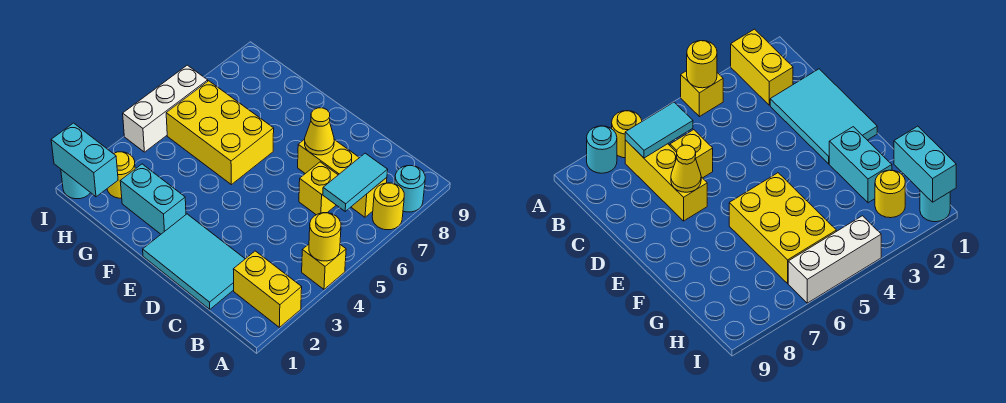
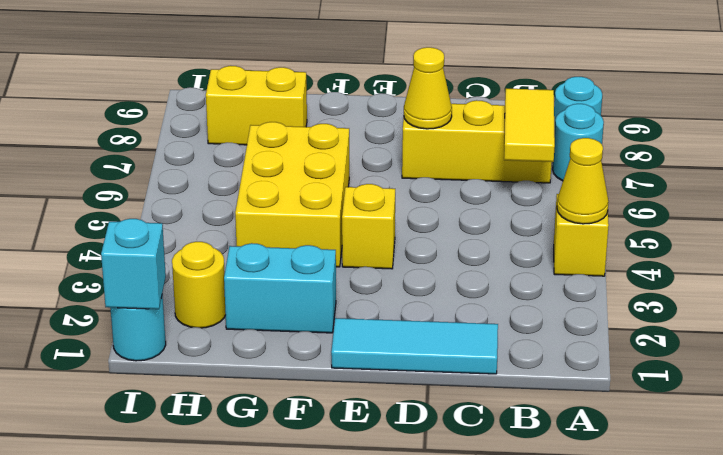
yellow 1x2 brick [233,251,302,327] -> yellow 1x2 brick moved to [206,66,307,145]
yellow 1x1 round brick [309,213,341,261] -> yellow 1x1 cone [557,138,609,224]
yellow 1x1 round brick [372,183,404,230] -> cyan 1x1 round brick [553,104,604,181]
cyan 1x2 tile [323,153,388,211] -> yellow 1x2 tile [504,88,555,162]
cyan 2x3 tile [143,214,245,309] -> cyan 1x3 tile [331,318,498,374]
yellow 1x1 brick [299,162,338,215] -> yellow 1x1 brick moved to [342,184,395,269]
yellow 2x3 brick [166,81,274,185] -> yellow 2x3 brick turned to [235,122,349,267]
cyan 1x2 brick [51,123,118,197] -> cyan 1x1 brick [101,219,166,309]
white 1x3 brick [123,65,208,152] -> none

